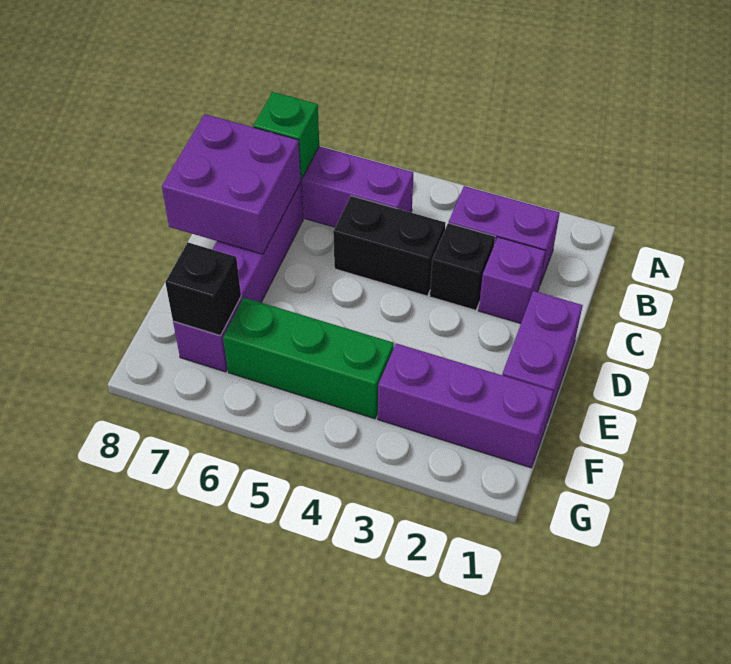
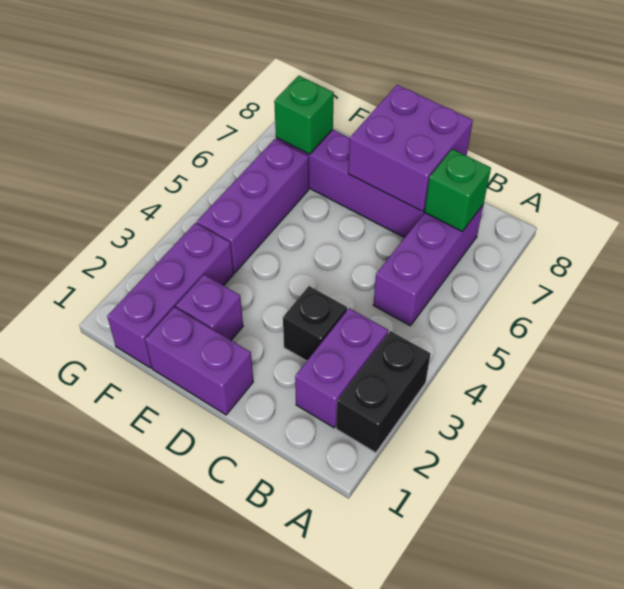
purple 1x1 brick [479,237,545,323] -> purple 1x1 brick moved to [176,275,243,340]
black 1x2 brick [333,196,445,296] -> black 1x2 brick moved to [336,331,431,453]
green 1x3 brick [223,298,394,419] -> purple 1x3 brick [197,139,309,273]
black 1x1 brick [165,242,241,336] -> green 1x1 brick [274,76,334,154]

